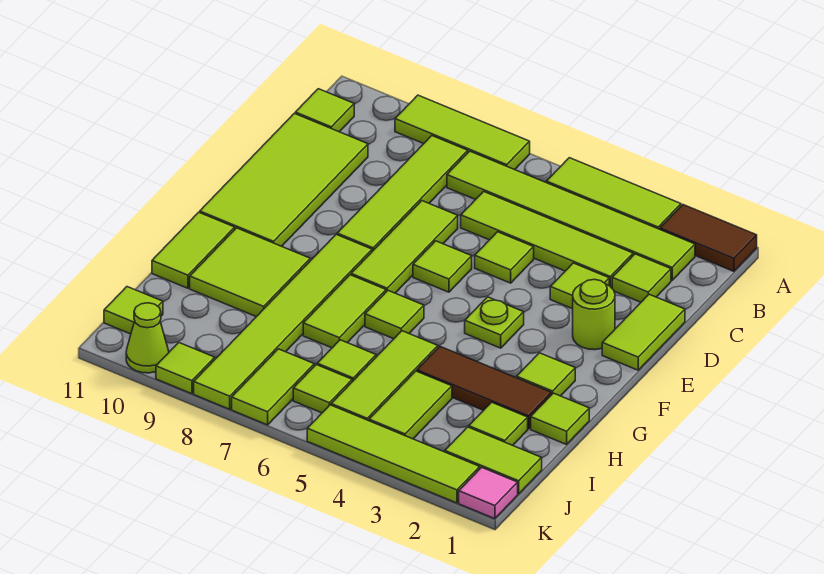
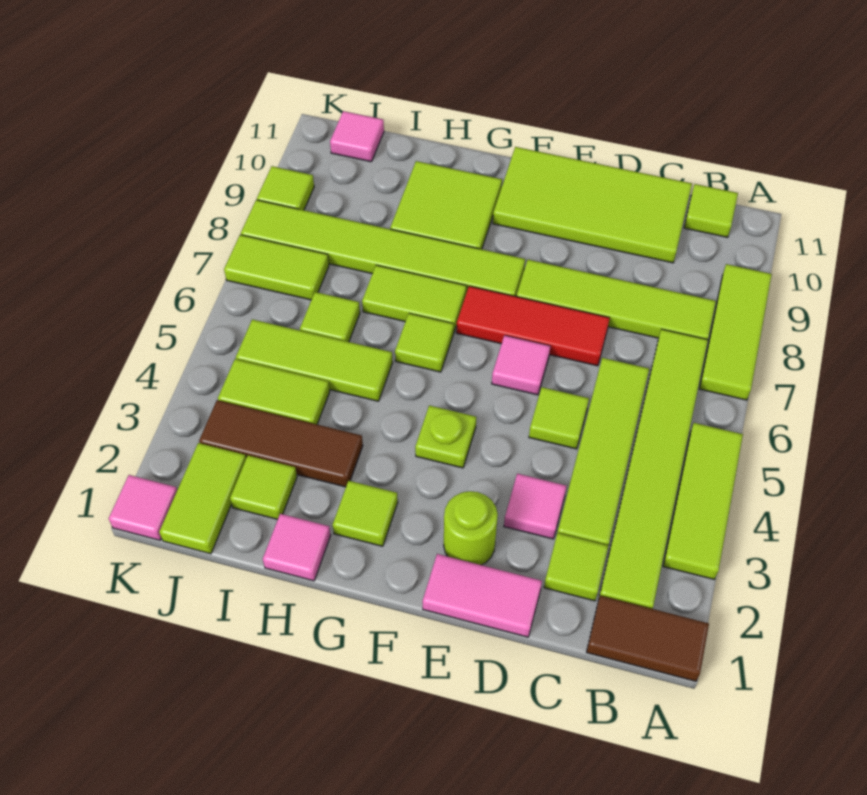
brown 1x2 tile [660,205,757,271] -> brown 1x2 tile turned to [587,596,709,681]
lime 1x2 tile [602,294,685,370] -> pink 1x2 tile [423,554,542,637]
lime 1x1 tile [550,263,609,309] -> pink 1x1 tile [504,474,566,539]
lime 1x3 tile [351,201,458,293] -> red 1x3 tile [456,286,610,366]
lime 1x1 tile [413,241,472,292] -> pink 1x1 tile [492,335,550,395]
lime 1x2 tile [152,212,235,288] -> none
lime 1x1 tile [531,393,589,444] -> pink 1x1 tile [263,514,331,581]
brown 1x3 tile [417,346,551,429] -> brown 1x3 tile turned to [199,400,363,487]
lime 1x1 tile [293,365,352,413] -> none
lime 1x1 tile [104,287,163,334] -> pink 1x1 tile [330,111,384,162]
lime 1x4 tile [307,405,480,503] -> none
lime 1x1 cone [126,303,169,373] -> none

